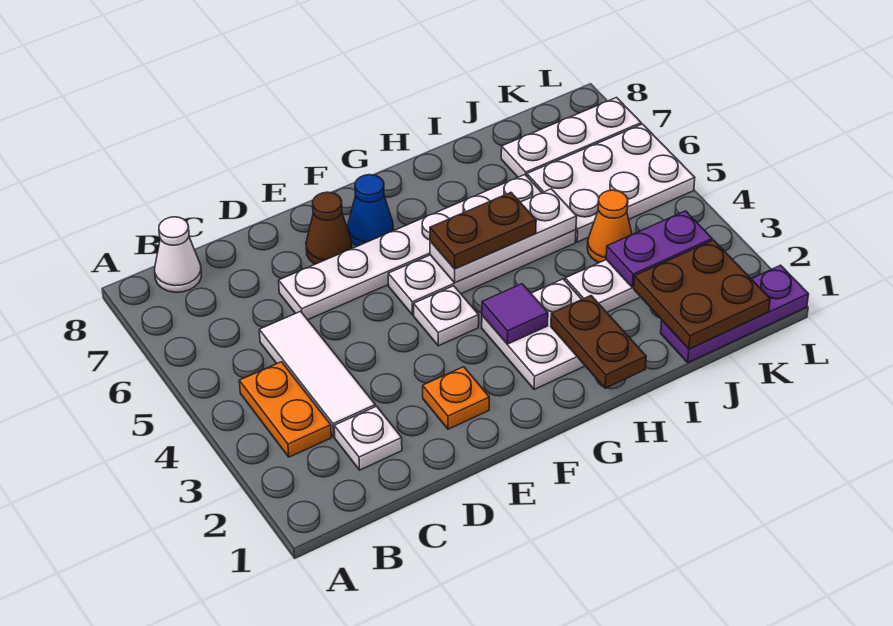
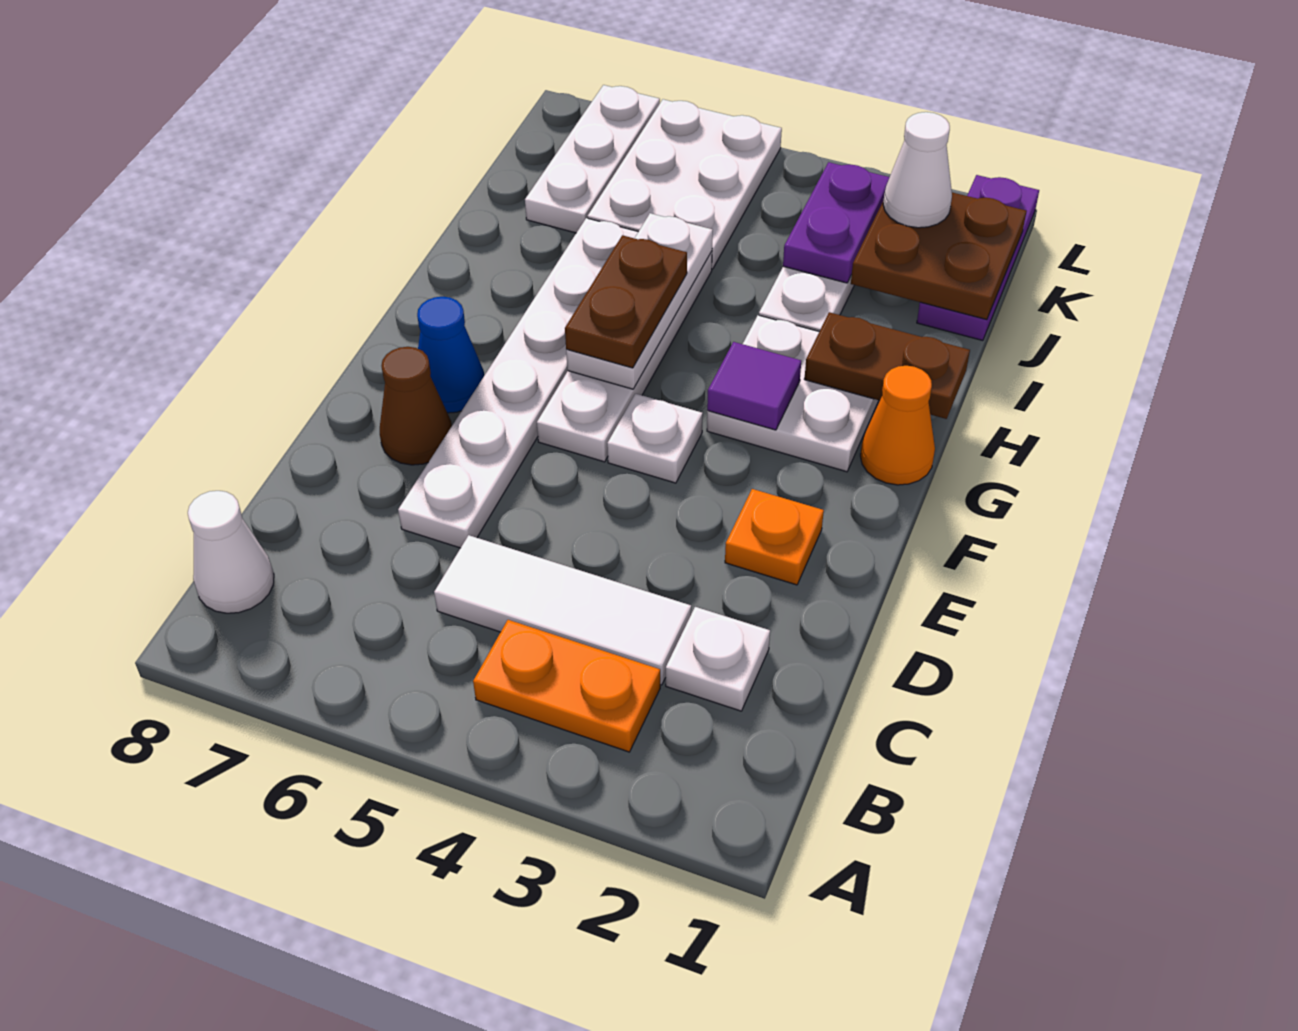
orange 1x1 cone [587,190,632,263] -> orange 1x1 cone moved to [860,366,935,485]
none -> white 1x1 cone [883,112,952,228]

